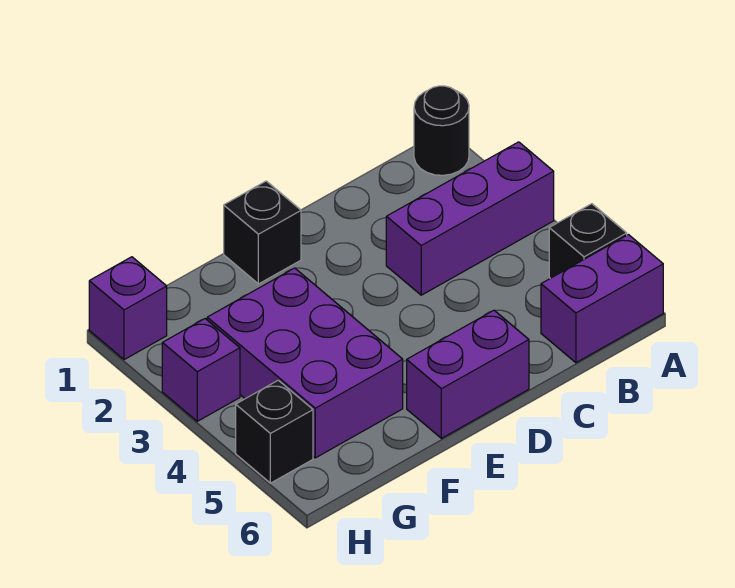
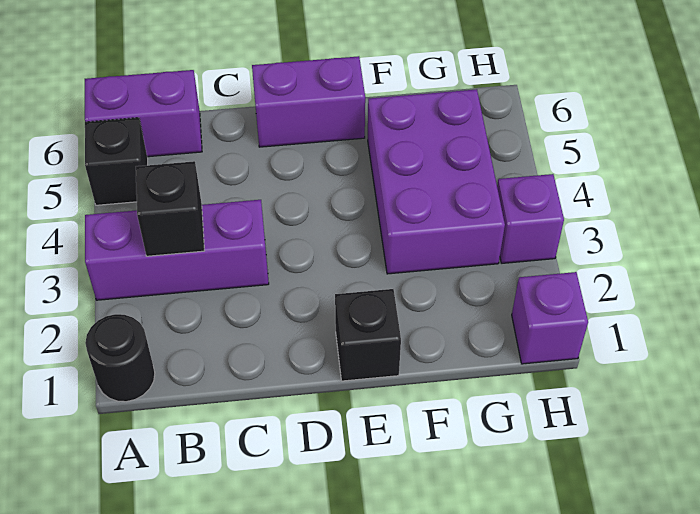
black 1x1 brick [236,380,313,483] -> black 1x1 brick moved to [136,161,204,256]

